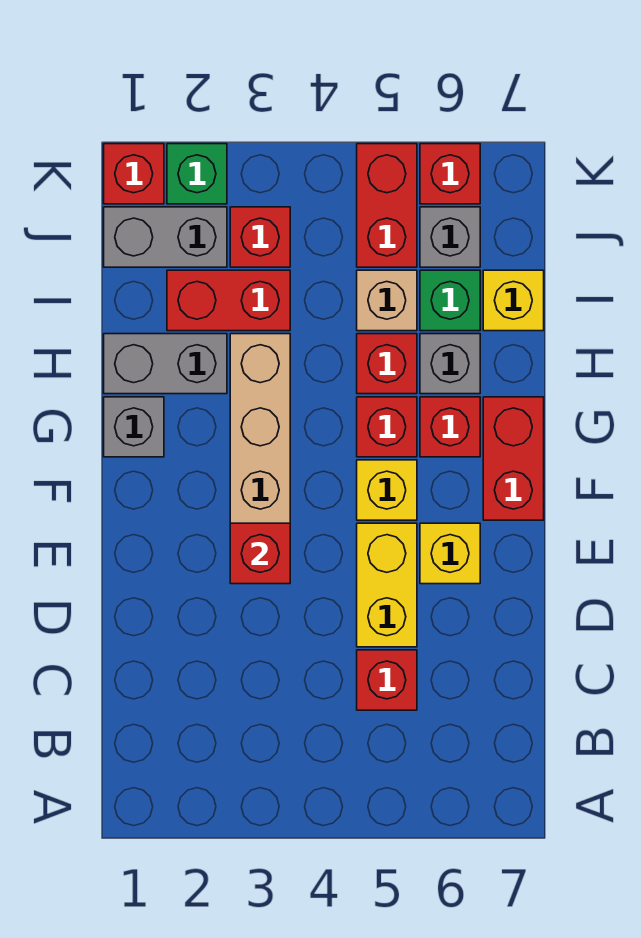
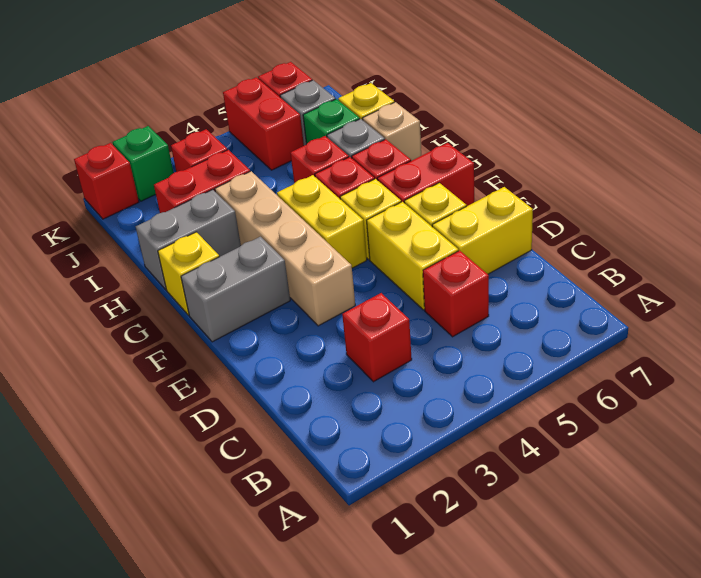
none -> yellow 1x2 brick [432,187,533,274]
red 1x1 brick [230,523,290,584] -> red 1x1 brick moved to [342,293,412,382]
none -> yellow 1x2 brick [277,175,367,268]
red 1x2 brick [483,397,544,520] -> red 1x2 brick turned to [377,143,474,206]
grey 1x1 brick [104,397,164,457] -> yellow 1x1 brick [158,232,219,315]
tan 1x1 brick [357,270,417,331] -> tan 1x1 brick moved to [362,102,421,161]
grey 1x2 brick [104,207,227,267] -> grey 1x2 brick moved to [181,237,290,342]

